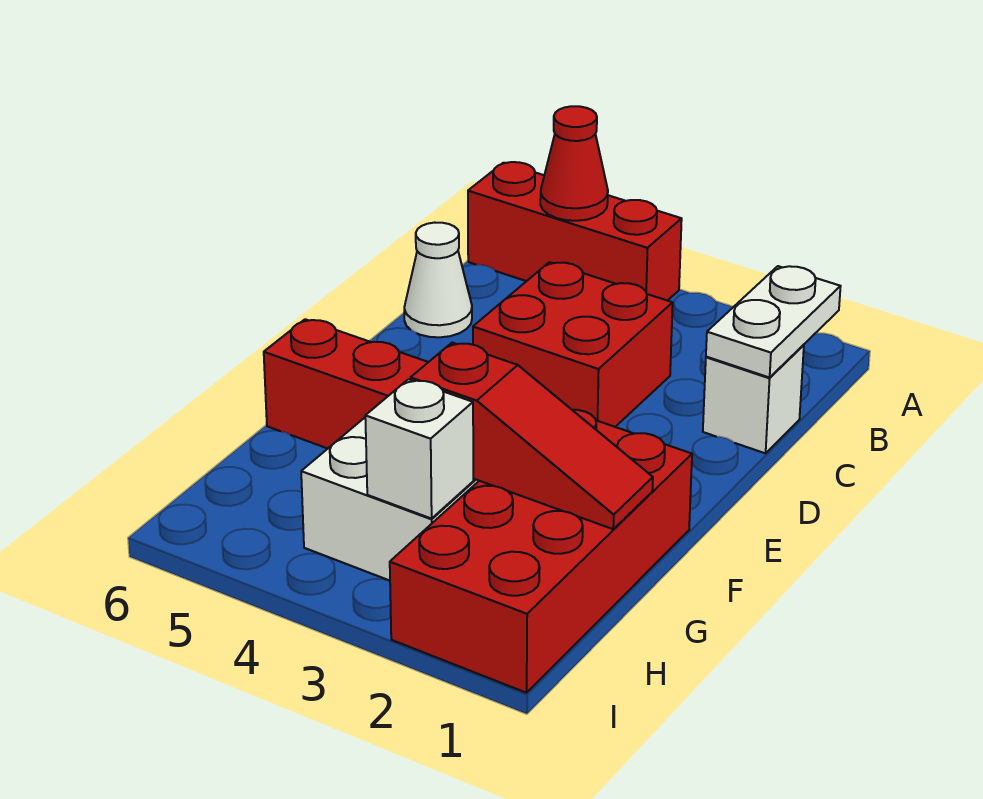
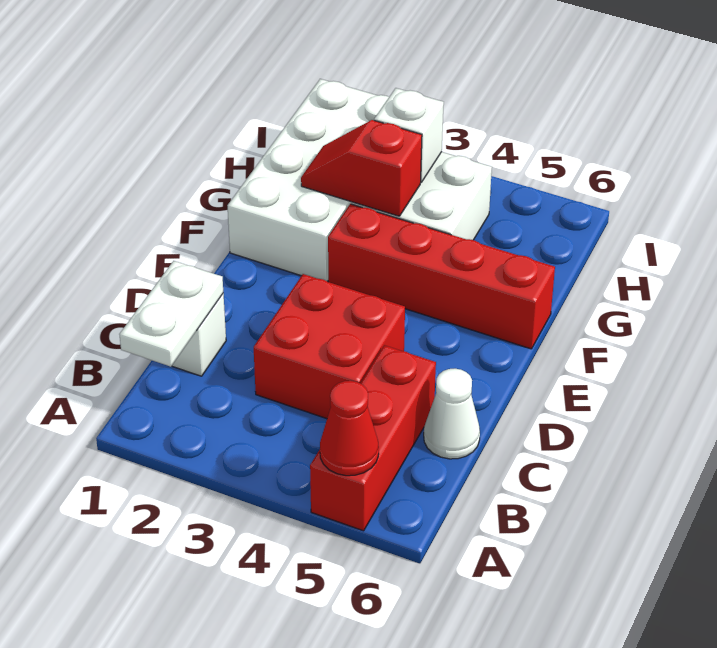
red 1x3 brick [468,162,682,301] -> red 1x3 brick turned to [310,345,436,531]
red 2x4 brick [390,410,692,693] -> white 2x4 brick [227,79,389,281]
red 1x3 slope [411,343,653,529] -> red 1x2 slope [301,120,422,216]

